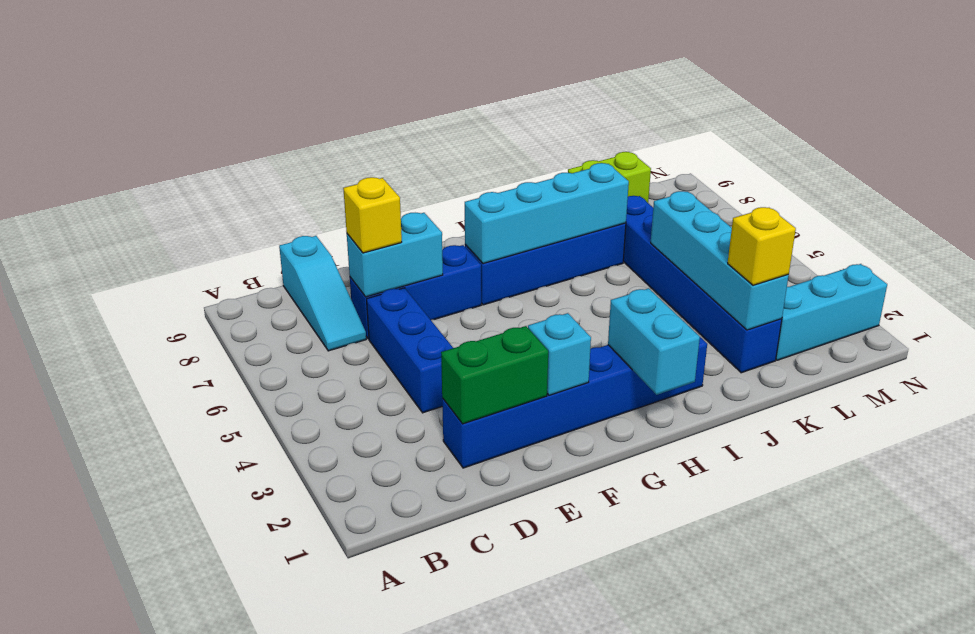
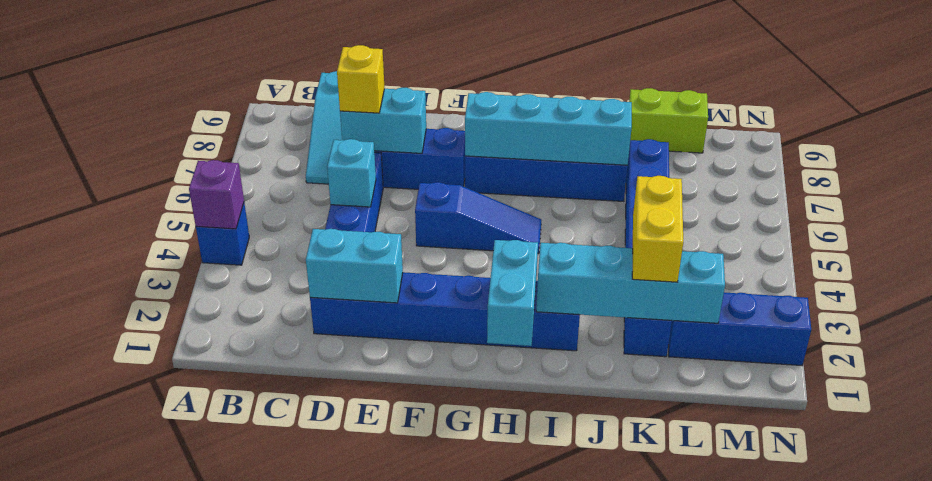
none -> blue 1x1 brick [196,203,249,265]
none -> purple 1x1 brick [189,160,244,229]
green 1x2 brick [441,326,548,424] -> cyan 1x2 brick [306,229,403,303]
cyan 1x1 brick [528,313,591,395] -> cyan 1x1 brick moved to [327,139,376,207]
none -> blue 1x3 slope [415,182,541,254]
cyan 1x4 brick [651,191,789,330] -> cyan 1x4 brick turned to [536,243,725,323]
yellow 1x1 brick [728,207,796,285] -> yellow 1x2 brick [632,176,683,282]
cyan 1x3 brick [776,264,887,360] -> blue 1x3 brick [669,292,811,365]

